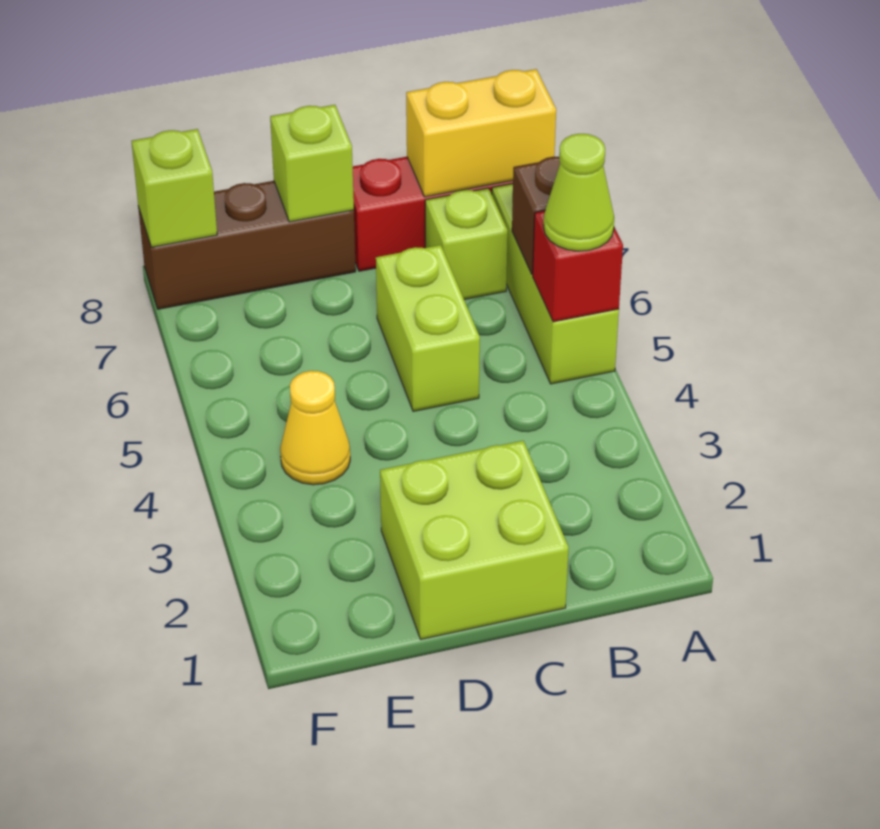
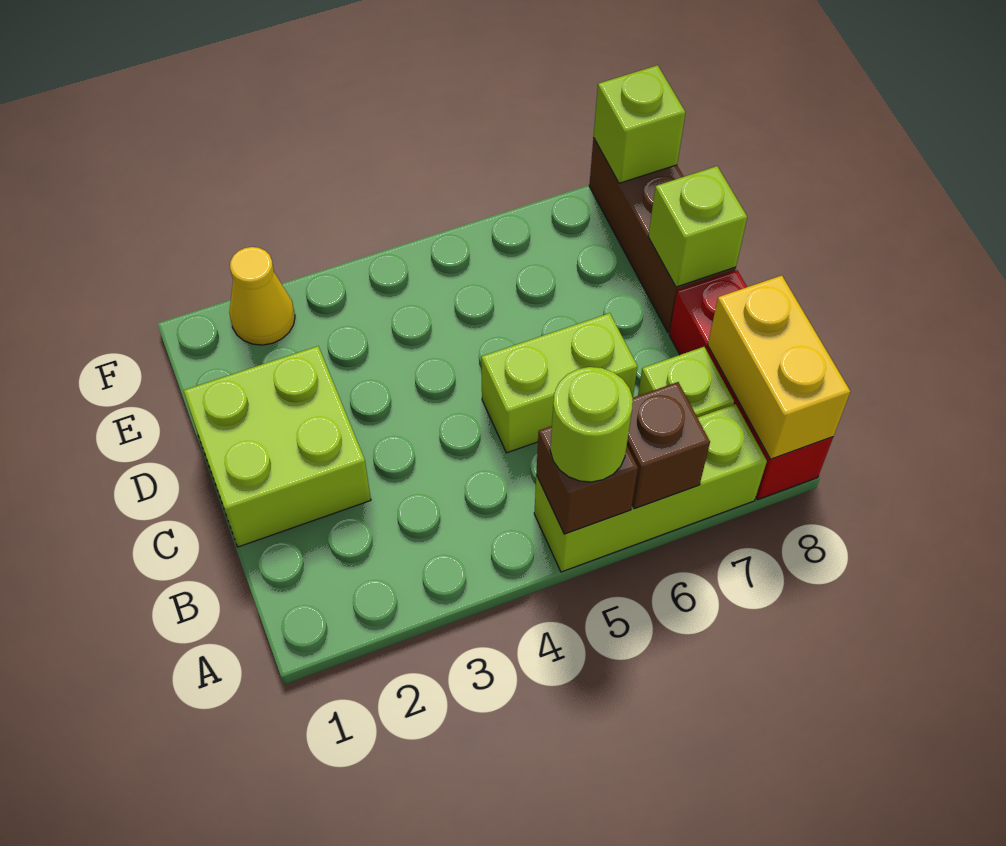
red 1x1 brick [533,211,623,322] -> brown 1x1 brick [536,426,638,534]
lime 1x1 cone [544,134,614,251] -> lime 1x1 round brick [550,367,633,482]
yellow 1x1 cone [280,371,350,485] -> yellow 1x1 cone moved to [229,247,295,345]

